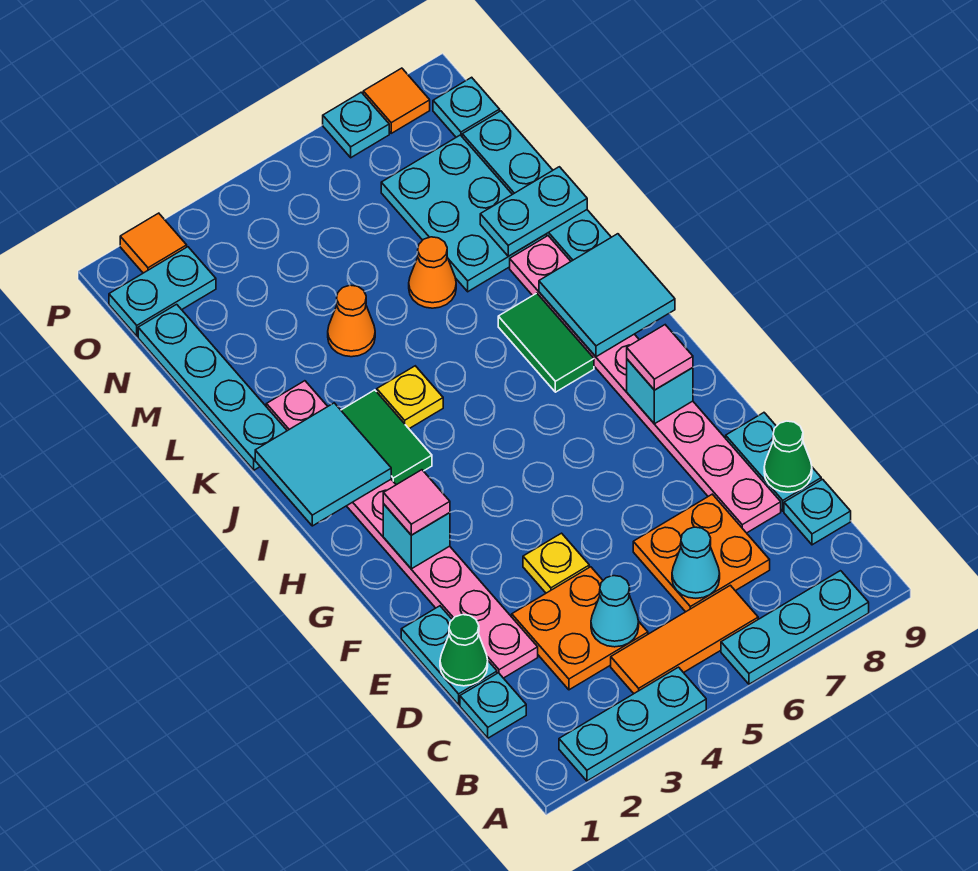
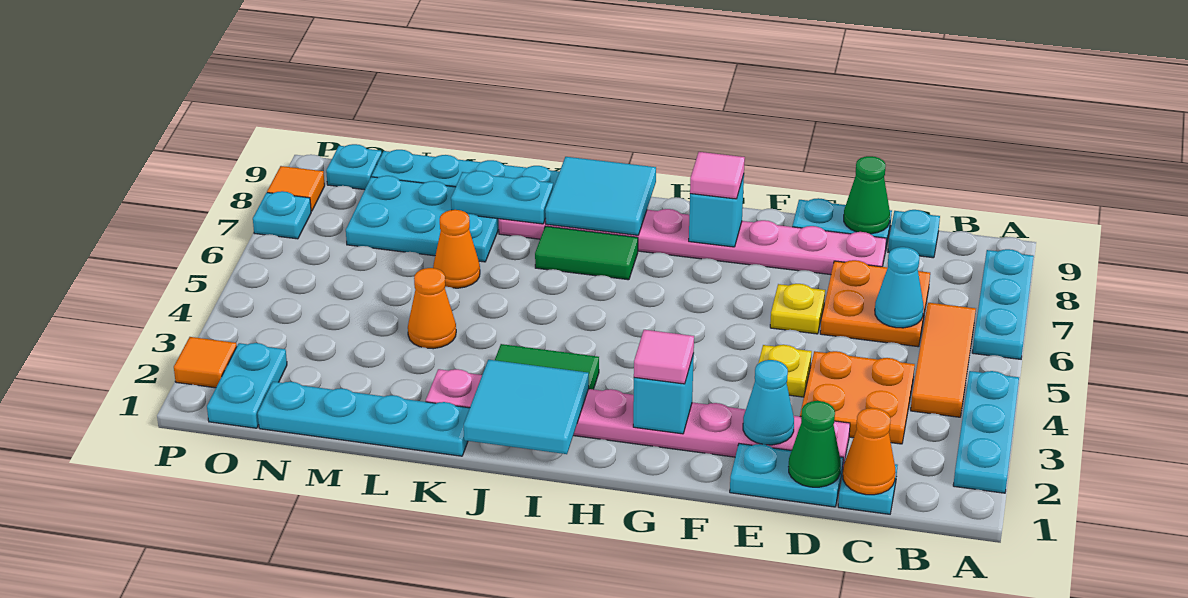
none -> orange 1x1 cone [843,408,896,495]
cyan 1x1 cone [591,576,639,647] -> cyan 1x1 cone moved to [743,360,794,445]
yellow 1x1 plate [377,366,443,429] -> yellow 1x1 plate moved to [770,284,825,334]
cyan 1x2 plate [480,167,587,256] -> cyan 1x2 plate turned to [451,171,553,224]

